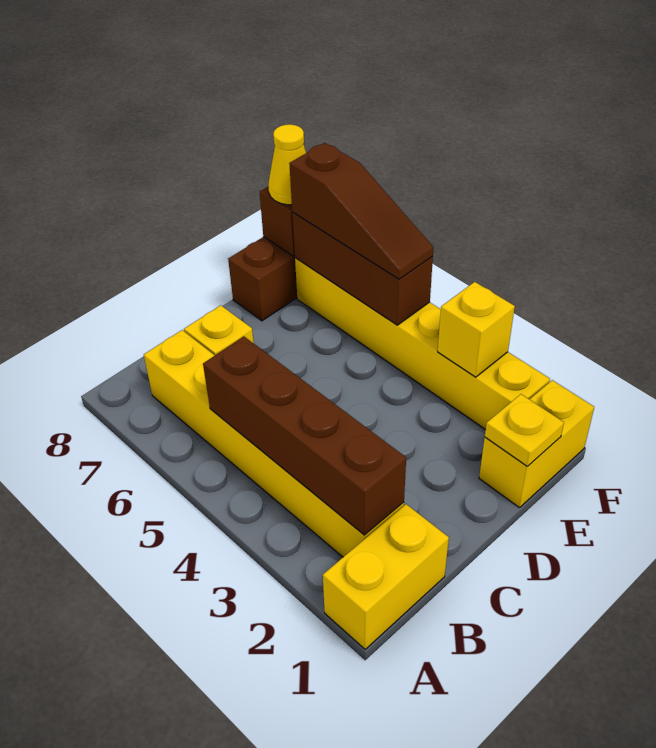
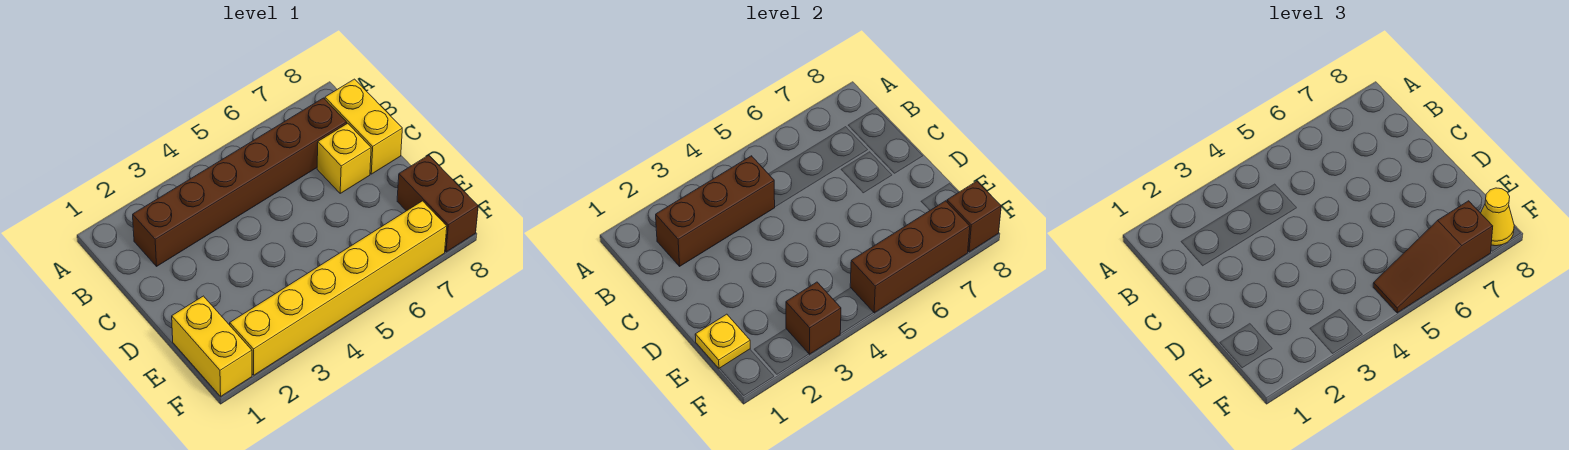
yellow 1x2 brick [323,504,449,649] -> yellow 1x2 brick moved to [325,79,402,174]
yellow 1x6 brick [144,330,404,557] -> brown 1x6 brick [133,98,347,266]
brown 1x4 brick [203,336,406,535] -> brown 1x3 brick [656,156,775,266]
yellow 1x1 brick [438,282,515,377] -> brown 1x1 brick [786,282,841,354]

